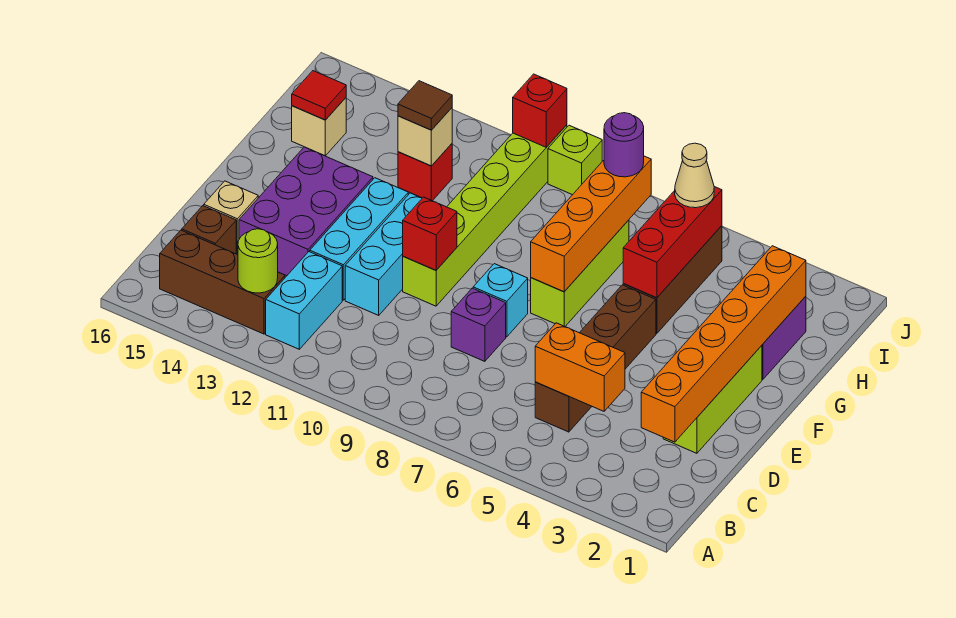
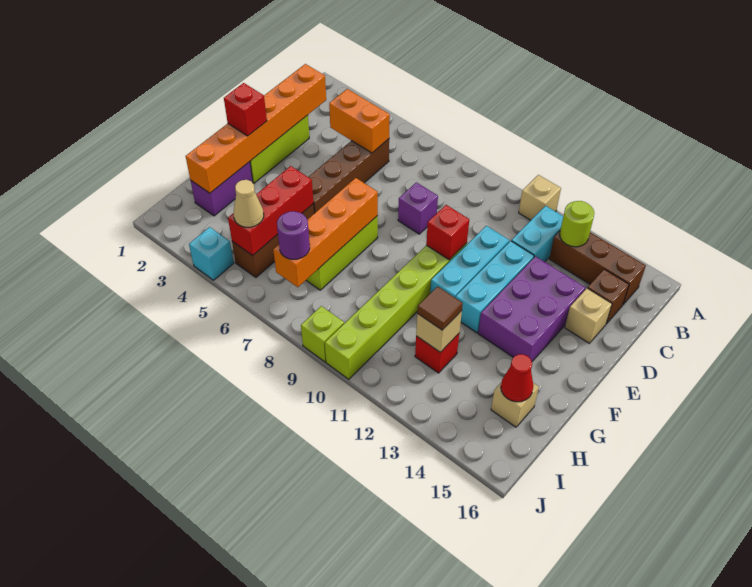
none -> tan 1x1 brick [519,175,561,220]
cyan 1x1 brick [473,264,528,337] -> cyan 1x1 brick moved to [189,227,234,280]
red 1x1 tile [292,71,346,120] -> red 1x1 cone [501,354,533,402]
red 1x1 brick [513,74,567,147] -> red 1x1 brick moved to [224,83,267,136]

